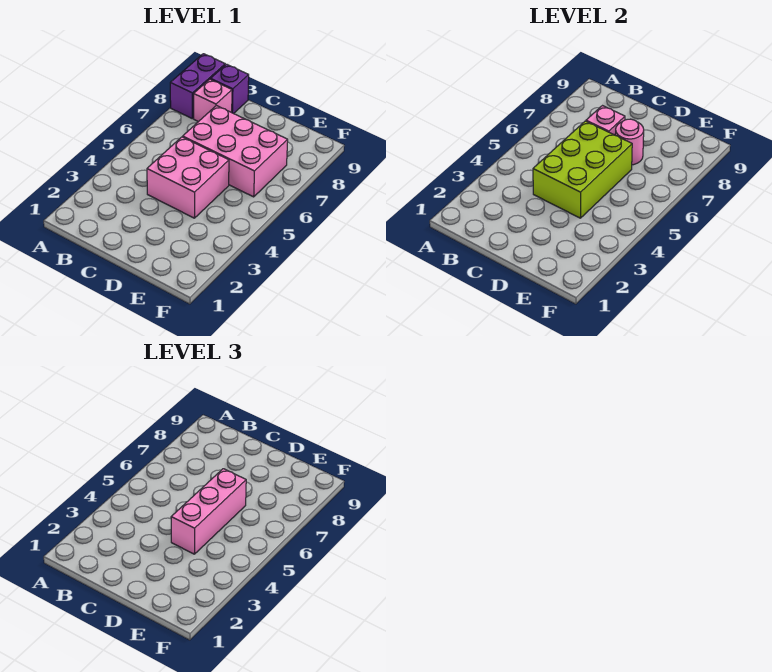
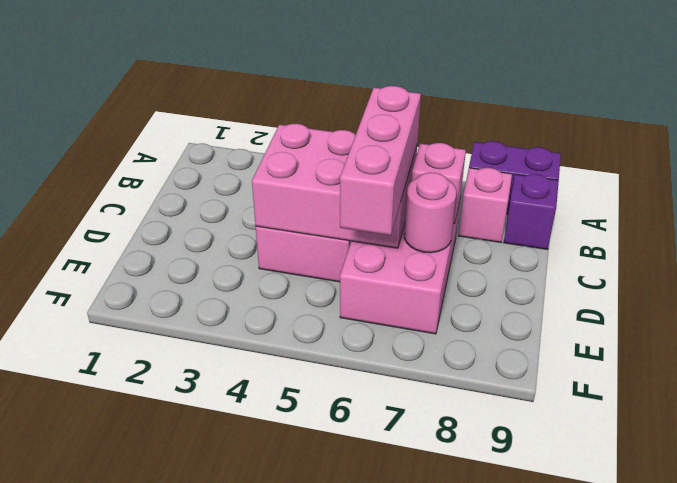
lime 2x3 brick [533,121,632,218] -> pink 2x3 brick [252,124,417,248]
pink 1x3 brick [171,469,246,554] -> pink 1x3 brick turned to [340,86,421,236]

